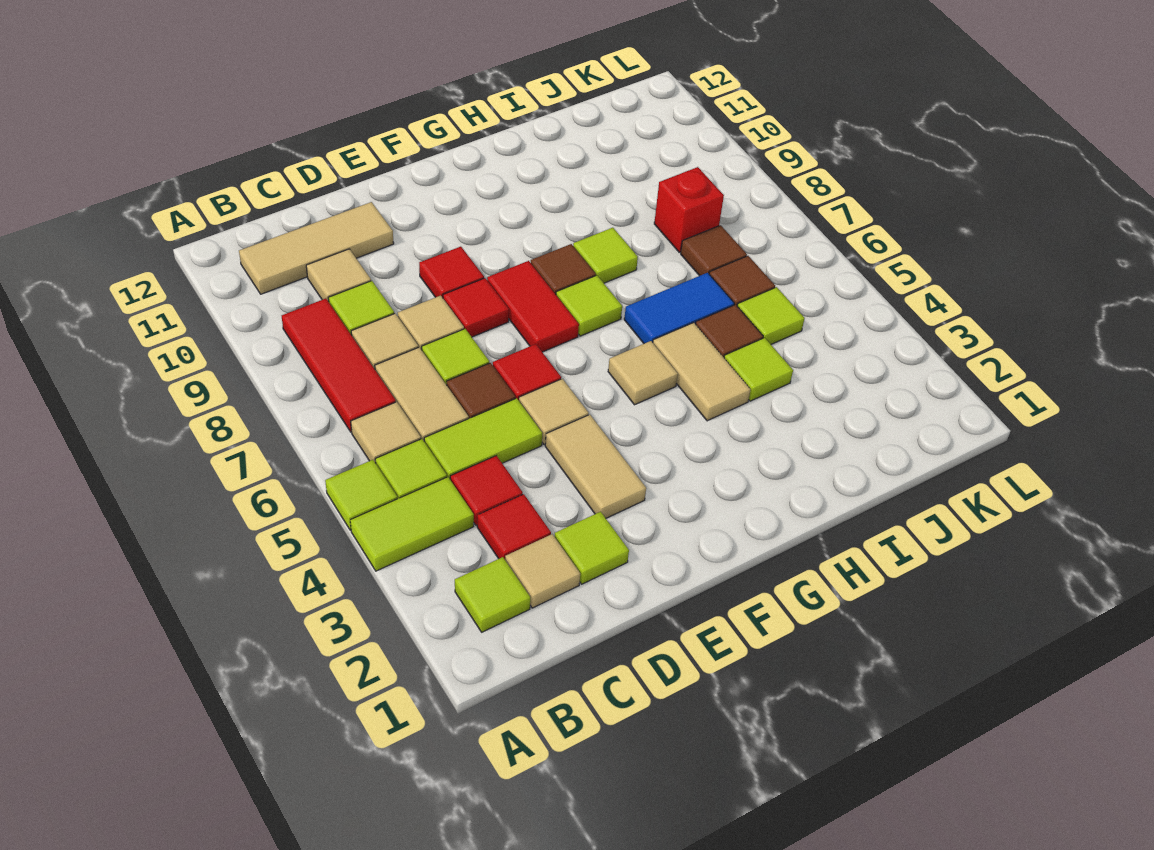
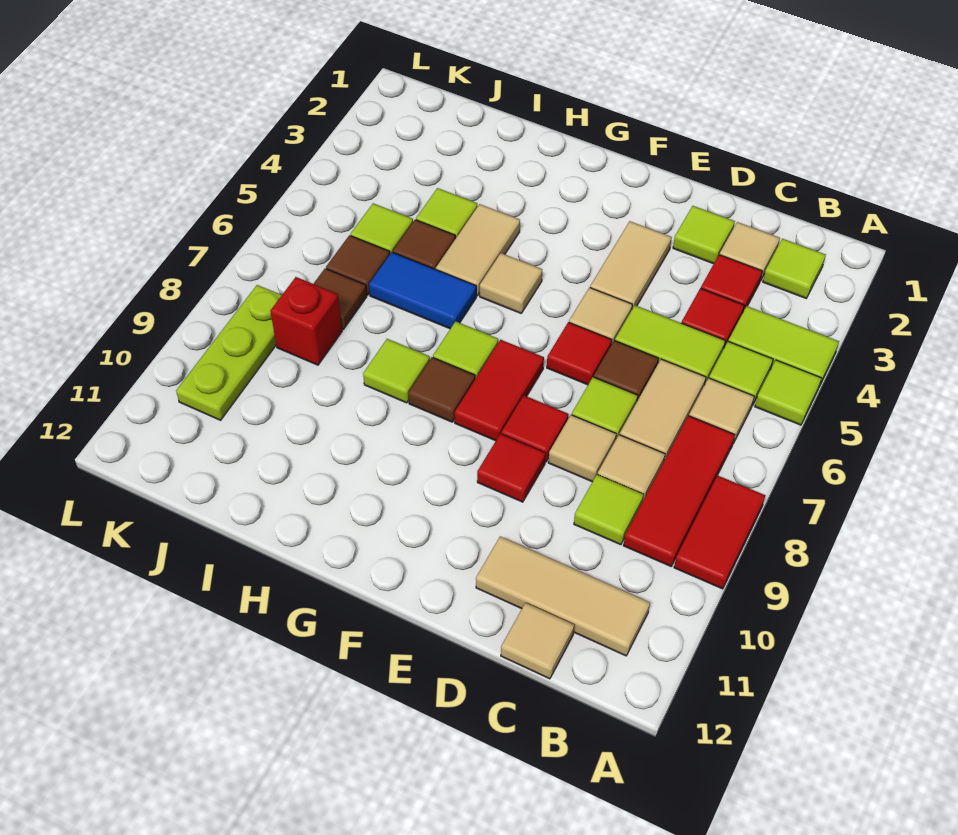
none -> red 1x2 tile [674,475,765,589]
tan 1x1 tile [306,249,371,302] -> tan 1x1 tile moved to [501,603,574,679]
none -> lime 1x3 plate [176,285,282,420]

